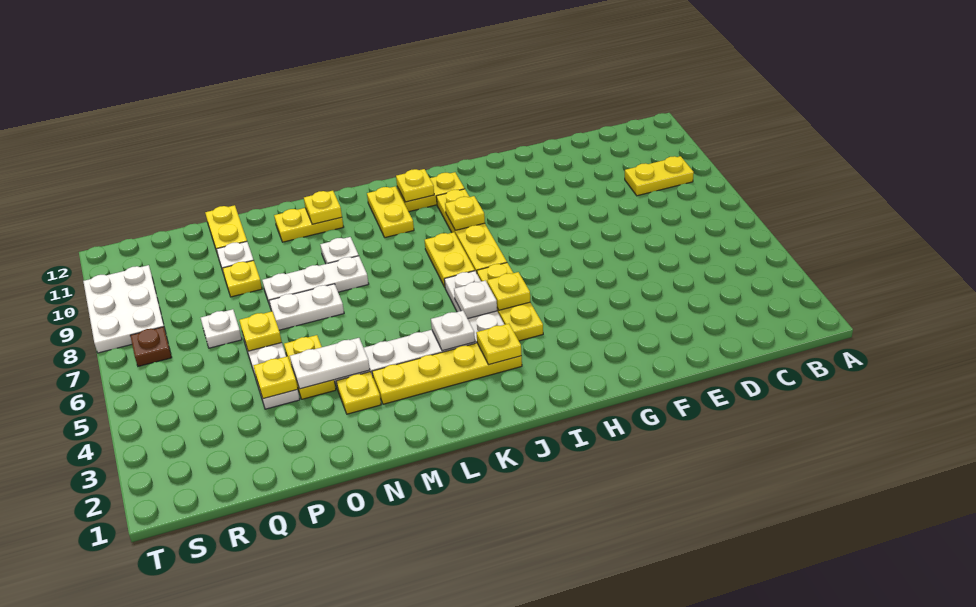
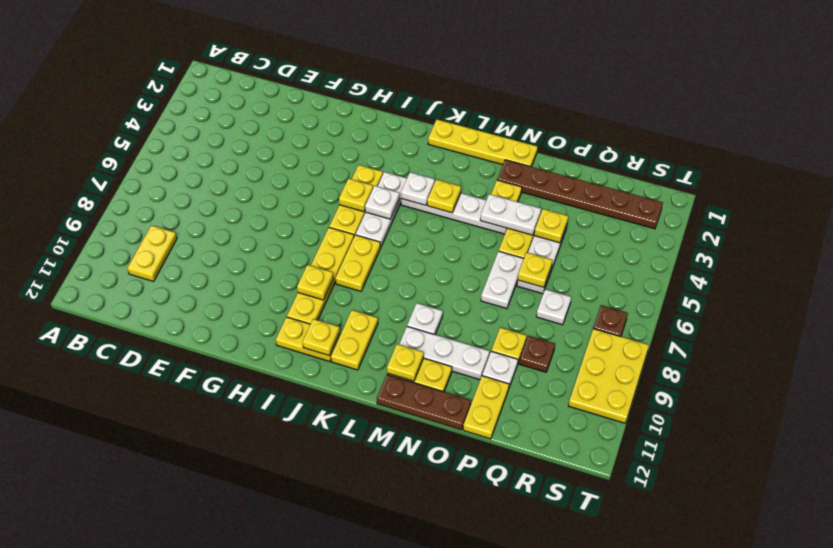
yellow 1x2 plate [625,156,694,196] -> yellow 1x2 plate turned to [127,225,177,281]
yellow 1x4 plate [372,343,522,404] -> yellow 1x4 plate moved to [428,120,538,167]
yellow 1x1 plate [476,324,522,365] -> yellow 1x1 plate moved to [427,180,461,213]
white 1x3 plate [262,256,369,305] -> white 1x3 plate moved to [399,327,490,380]
none -> brown 1x3 plate [377,375,471,430]
none -> brown 1x6 plate [497,160,663,229]
white 1x2 plate [269,284,344,330] -> white 1x2 plate turned to [481,251,524,309]
none -> brown 1x1 plate [519,336,555,372]
white 2x3 plate [83,265,165,353] -> yellow 2x3 plate [568,329,649,423]

